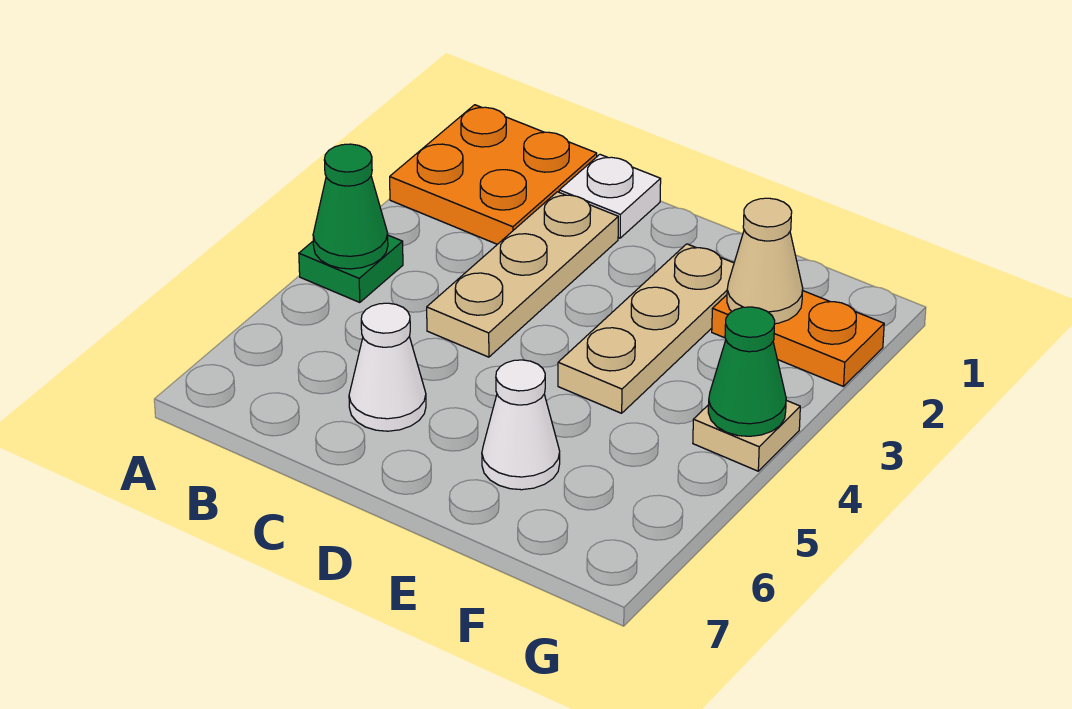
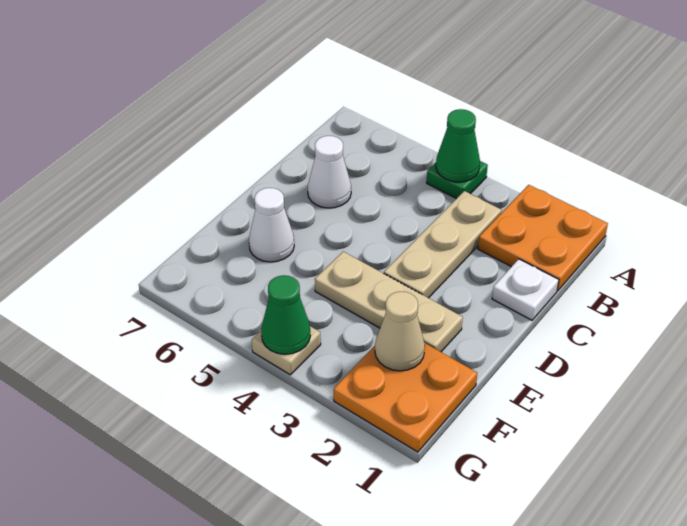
tan 1x3 plate [427,192,618,357] -> tan 1x3 plate turned to [384,191,502,298]
orange 1x2 plate [712,291,884,387] -> orange 2x2 plate [334,343,477,452]

